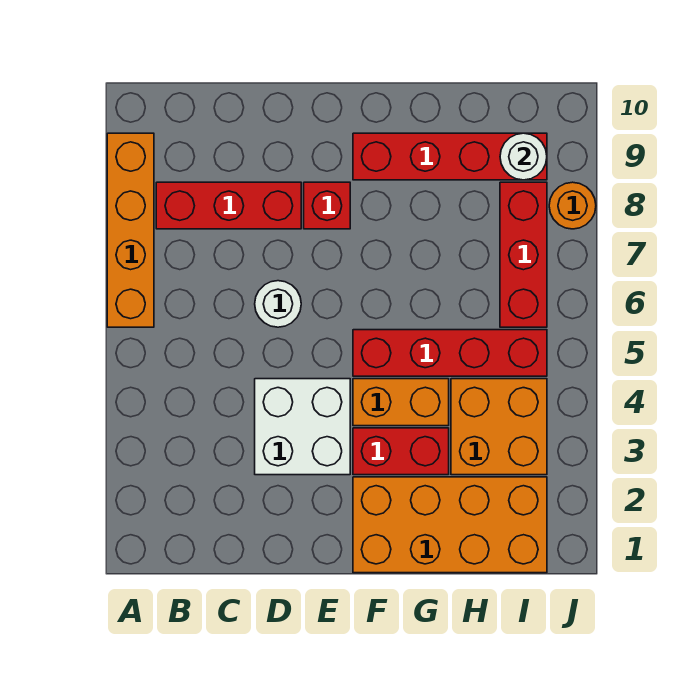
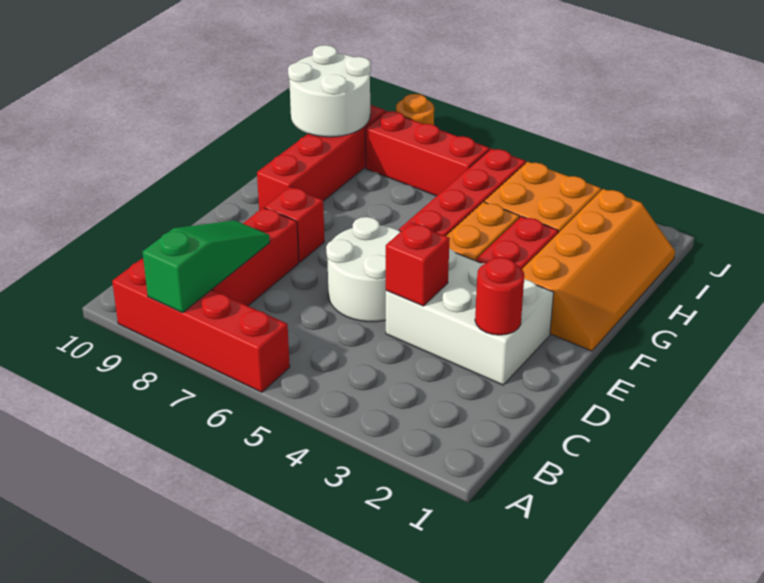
orange 1x4 brick [107,133,154,327] -> red 1x4 brick [112,259,290,392]
none -> green 1x3 slope [143,220,270,313]
none -> red 1x1 round brick [475,257,524,335]
white 2x2 brick [255,379,350,475] -> white 2x3 brick [386,248,554,385]
none -> red 1x1 brick [386,223,450,306]
white 1x1 round brick [255,281,301,327] -> white 2x2 round brick [326,217,401,322]
orange 2x4 brick [353,477,547,573] -> orange 2x4 slope [522,189,675,351]
white 1x1 round brick [500,133,547,180] -> white 2x2 round brick [288,45,371,137]

